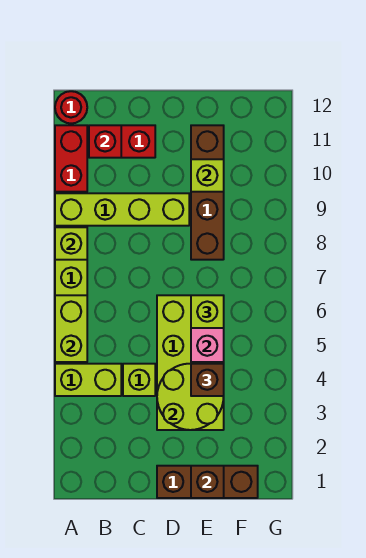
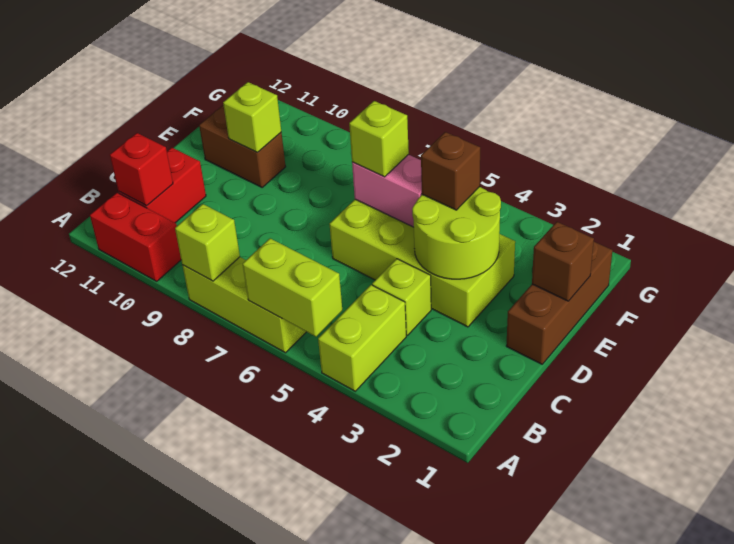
lime 1x4 brick [55,193,189,226] -> none
red 1x1 round brick [55,91,87,124] -> none
brown 1x4 brick [191,125,224,260] -> brown 1x2 brick [199,105,286,187]

